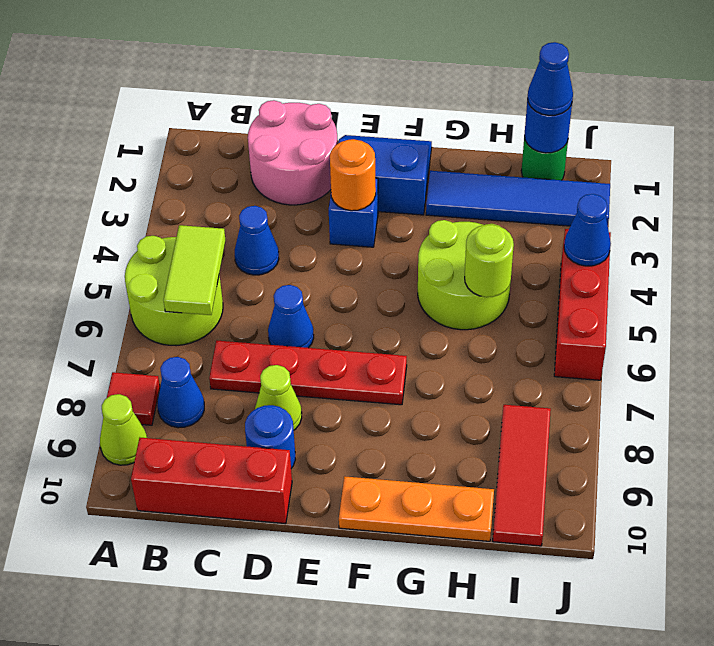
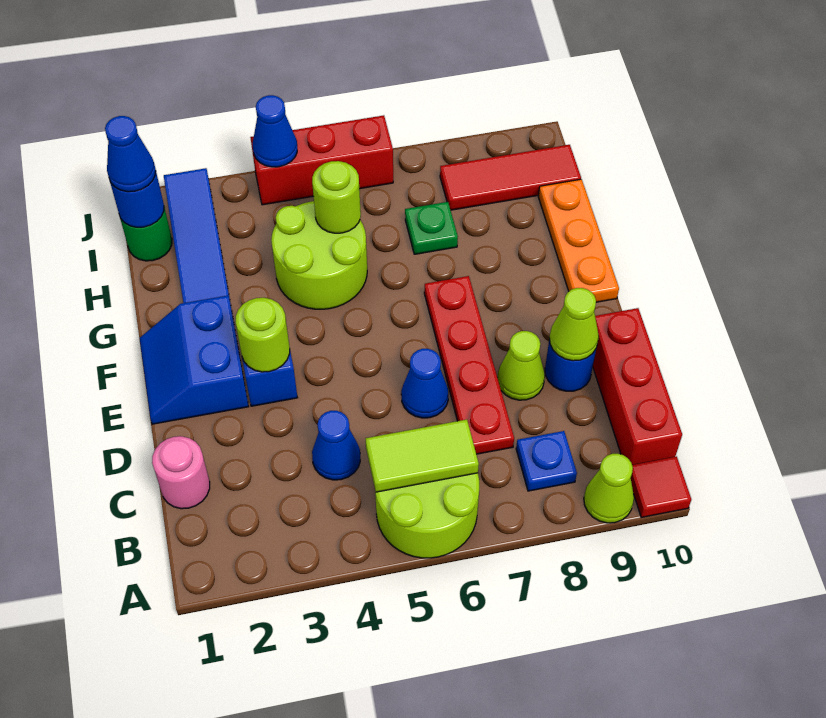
red 1x1 tile [107,372,160,425] -> red 1x1 tile moved to [631,456,691,517]
blue 1x1 cone [157,357,204,428] -> blue 1x1 plate [516,431,577,491]
pink 2x2 round brick [248,100,338,205] -> pink 1x1 round brick [152,436,210,509]
none -> lime 1x1 cone [549,288,599,361]
orange 1x1 round brick [330,139,376,211] -> lime 1x1 round brick [236,298,290,372]
none -> green 1x1 plate [405,202,458,254]

